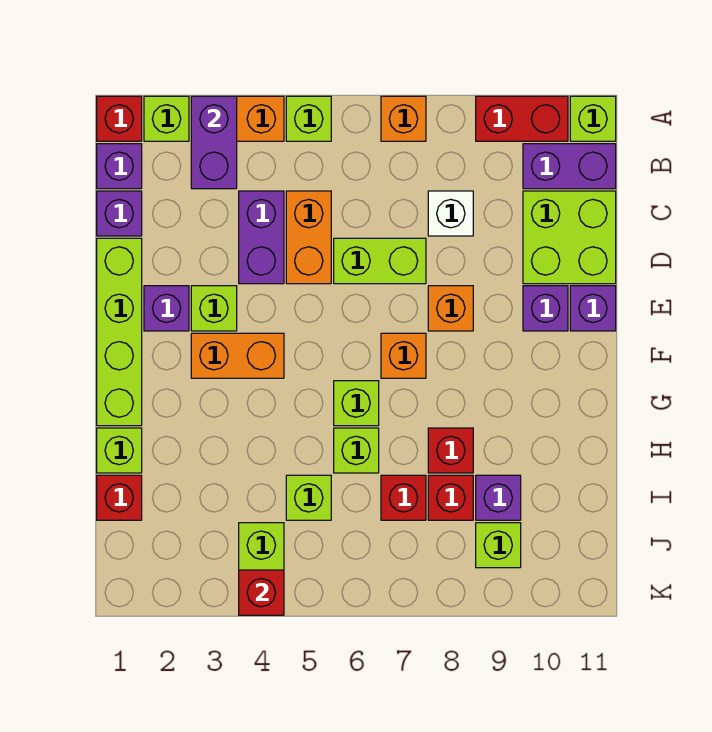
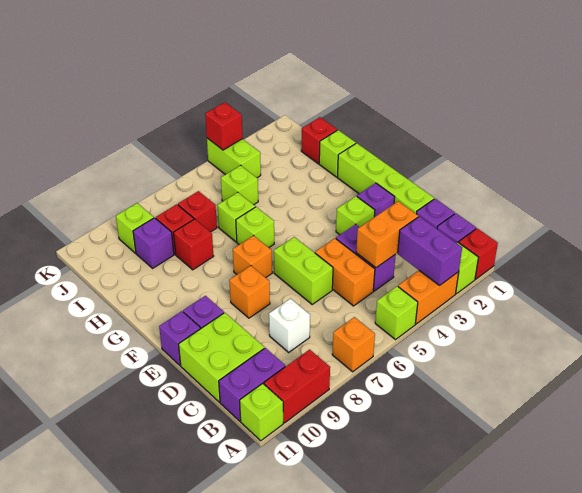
lime 1x2 brick [334,238,426,284] -> lime 1x2 brick turned to [274,237,333,304]
orange 1x2 brick [191,333,284,378] -> orange 1x2 brick moved to [356,201,418,268]

